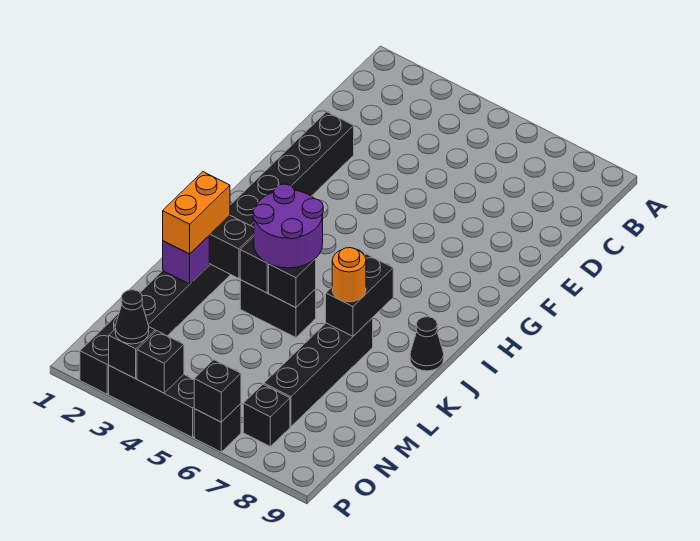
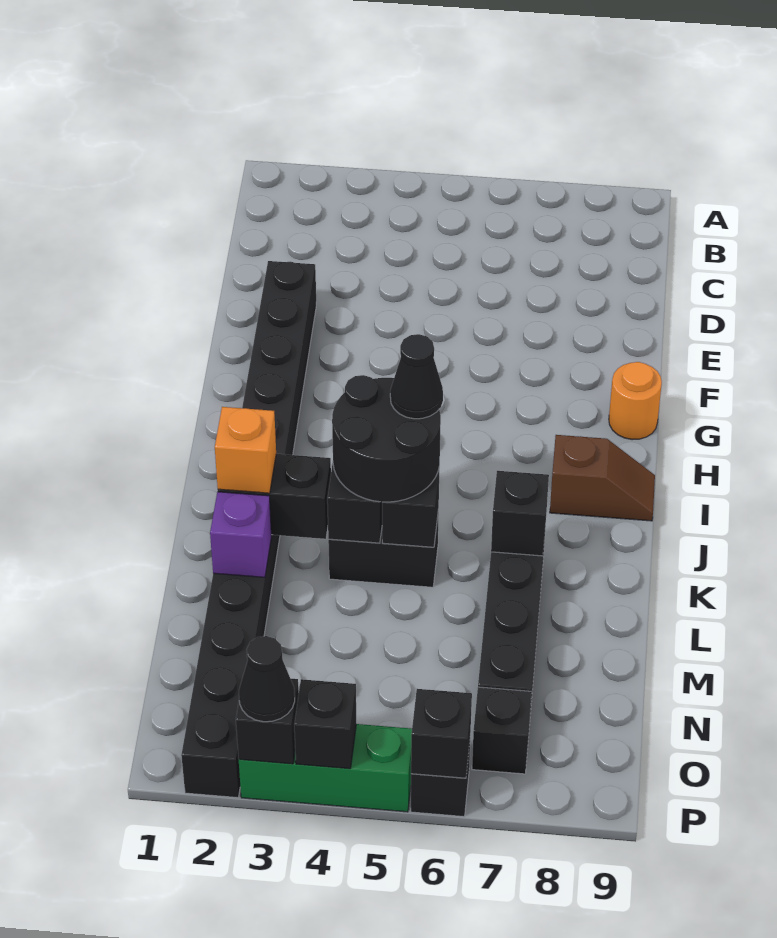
none -> brown 1x2 slope [550,435,655,521]
purple 2x2 round brick [253,184,323,268] -> black 2x2 round brick [332,375,441,502]
black 1x2 brick [326,254,393,336] -> black 1x1 brick [491,471,549,556]
black 1x1 cone [410,317,444,371] -> black 1x1 cone moved to [390,334,443,419]
orange 1x2 brick [163,172,230,254] -> orange 1x1 brick [215,407,276,493]
orange 1x1 round brick [332,248,366,302] -> orange 1x1 round brick moved to [609,362,662,440]
black 1x3 brick [109,366,194,437] -> green 1x3 brick [239,724,412,812]

